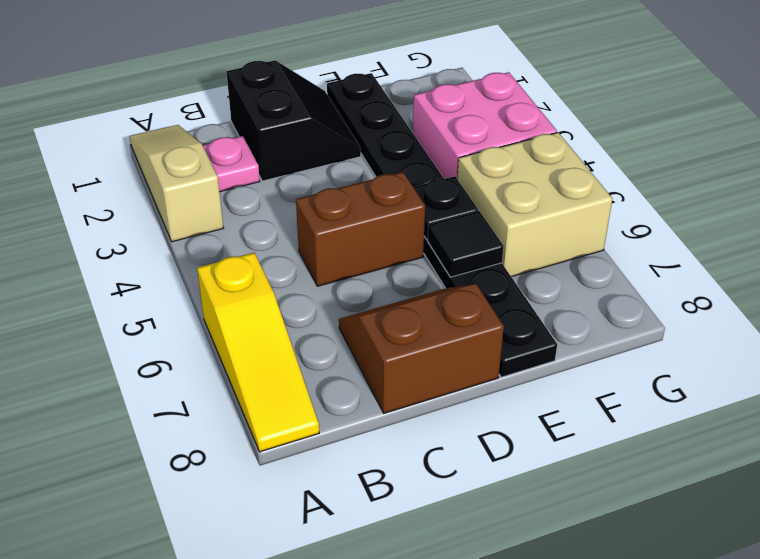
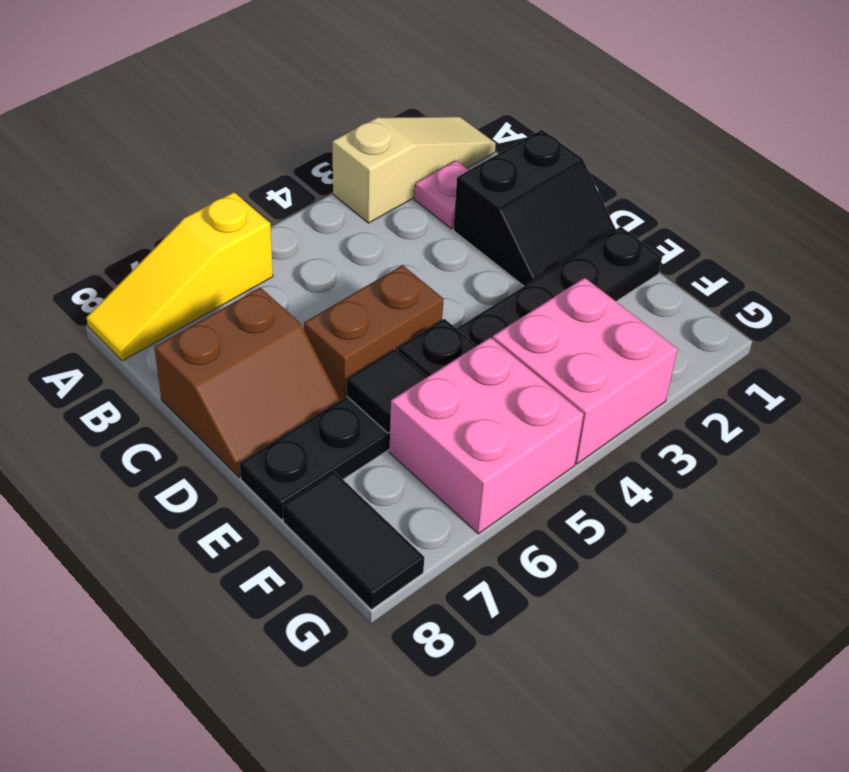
brown 1x2 brick [296,172,425,286] -> brown 1x2 brick turned to [304,265,444,400]
brown 2x2 slope [339,284,504,413] -> brown 2x2 slope turned to [154,287,340,477]
tan 2x2 brick [457,133,612,277] -> pink 2x2 brick [389,337,583,534]
none -> black 1x2 tile [282,472,424,610]

